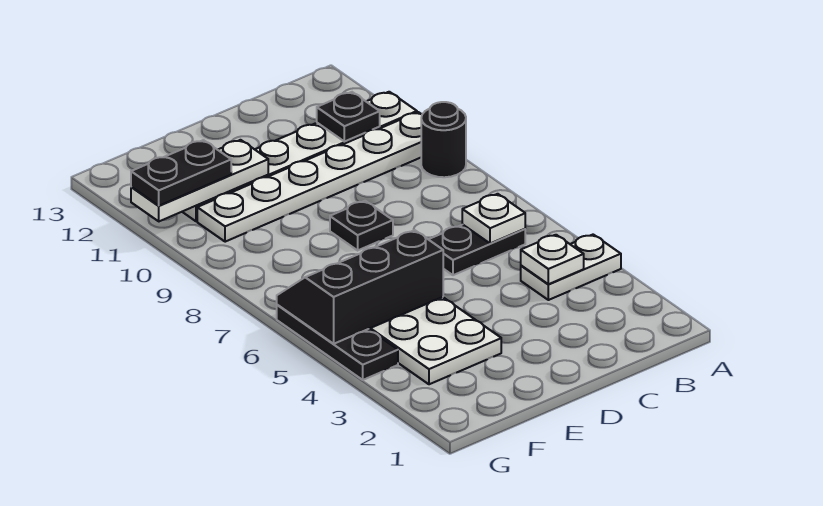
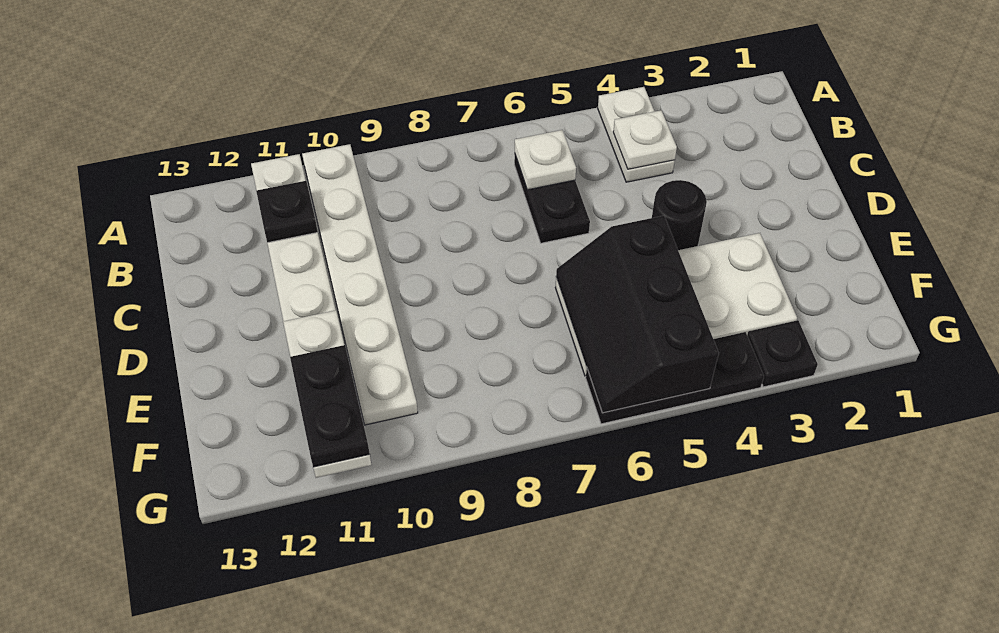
black 1x1 round brick [421,102,466,177] -> black 1x1 round brick moved to [652,180,707,250]
black 1x1 plate [330,201,393,250] -> black 1x1 plate moved to [747,320,818,387]

